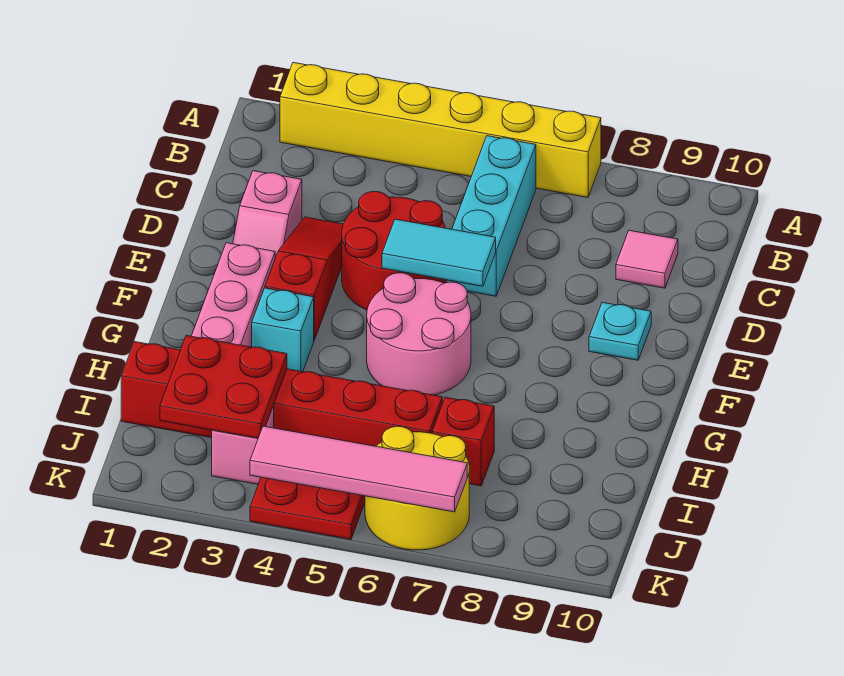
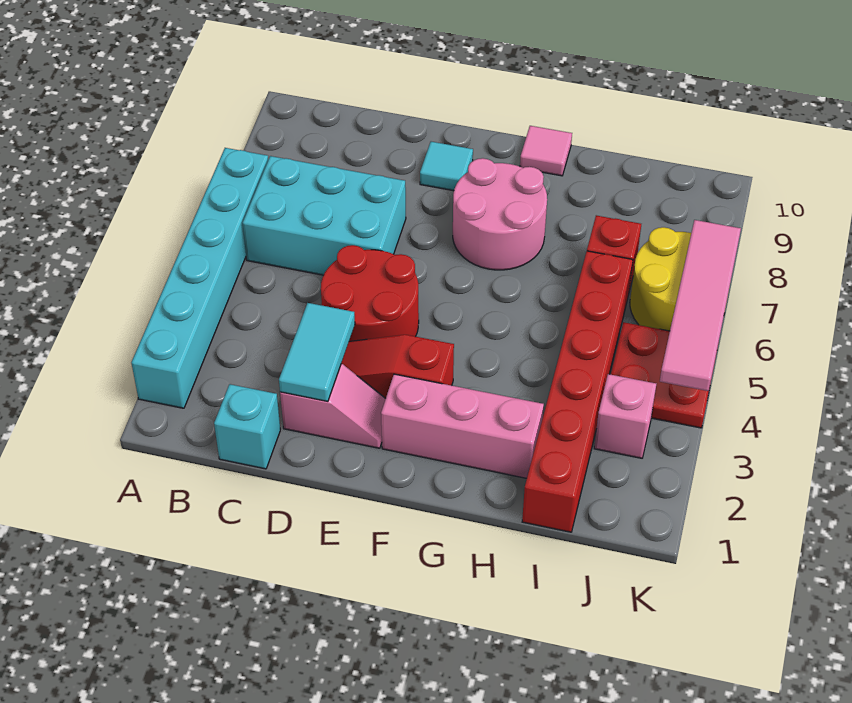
yellow 1x6 brick [280,63,601,198] -> cyan 1x6 brick [131,148,268,408]
cyan 1x3 brick [447,136,536,296] -> cyan 2x3 brick [243,156,406,275]
pink 1x1 tile [616,230,678,288] -> pink 1x1 tile moved to [520,126,572,176]
cyan 1x2 tile [382,219,496,286] -> cyan 1x2 tile moved to [279,303,355,402]
cyan 1x1 plate [589,302,651,360] -> cyan 1x1 tile [420,142,473,191]
pink 2x2 round brick [367,273,471,395] -> pink 2x2 round brick moved to [453,158,547,270]
cyan 1x1 brick [252,288,314,372] -> cyan 1x1 brick moved to [214,384,280,469]
red 2x2 plate [160,336,287,438] -> none

